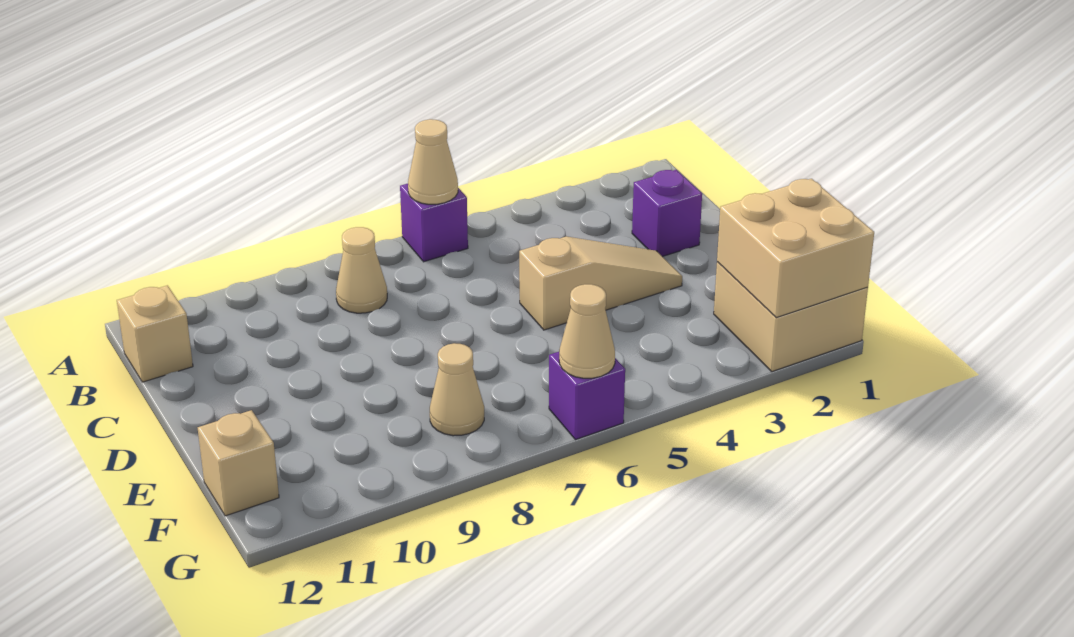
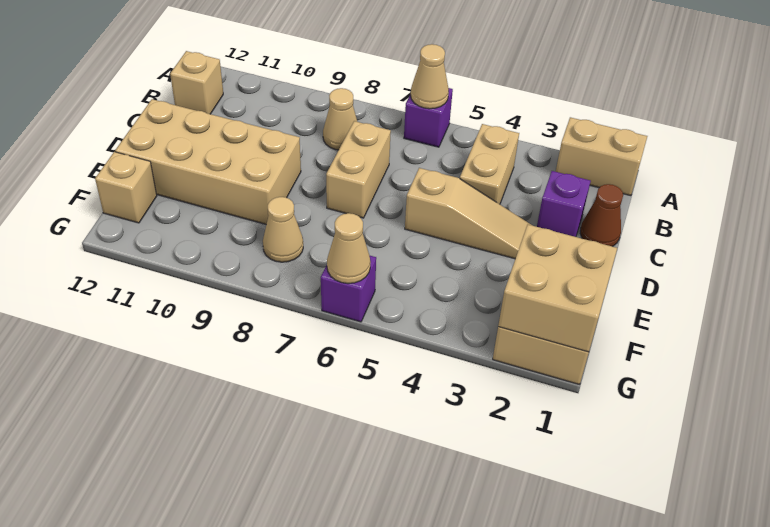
none -> tan 1x2 brick [556,117,647,196]
none -> tan 1x2 brick [460,124,519,204]
none -> brown 1x1 cone [580,184,623,246]
none -> tan 1x2 brick [326,121,391,218]
none -> tan 2x4 brick [115,99,301,225]

